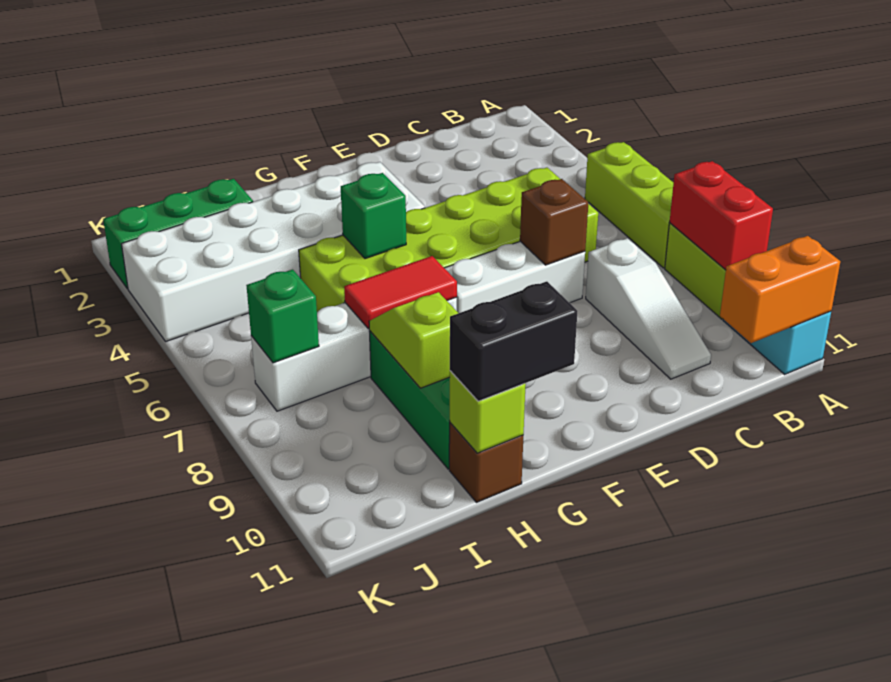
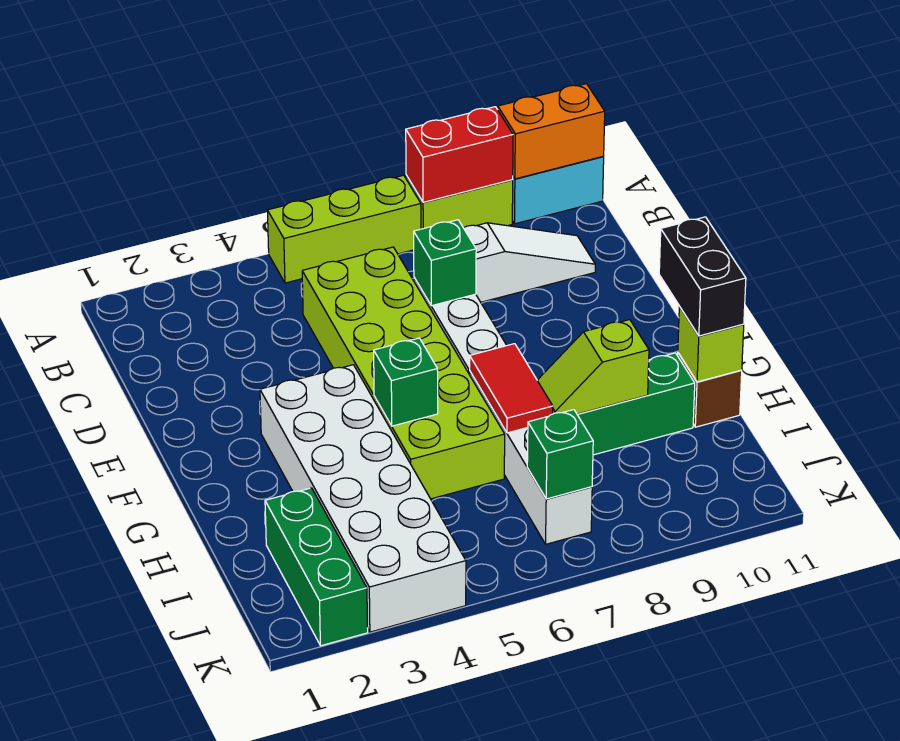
orange 1x2 brick [720,236,840,343] -> orange 1x2 brick turned to [498,84,605,179]
brown 1x1 brick [520,179,588,265] -> green 1x1 brick [414,220,476,306]

